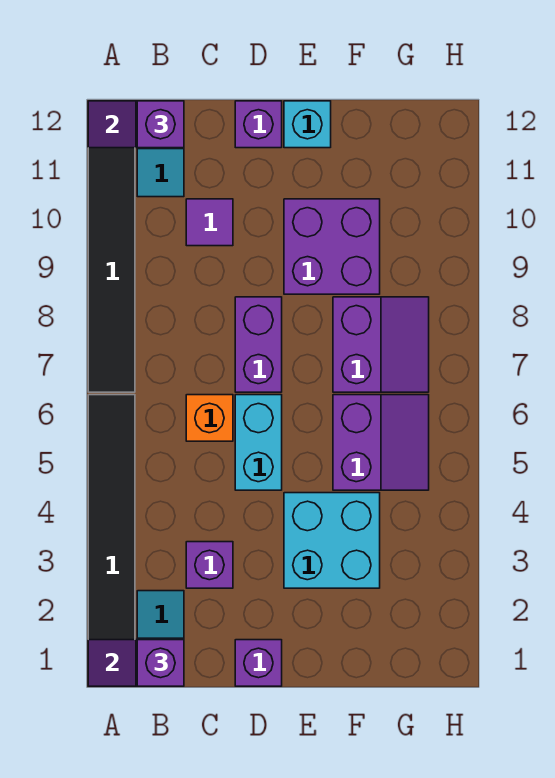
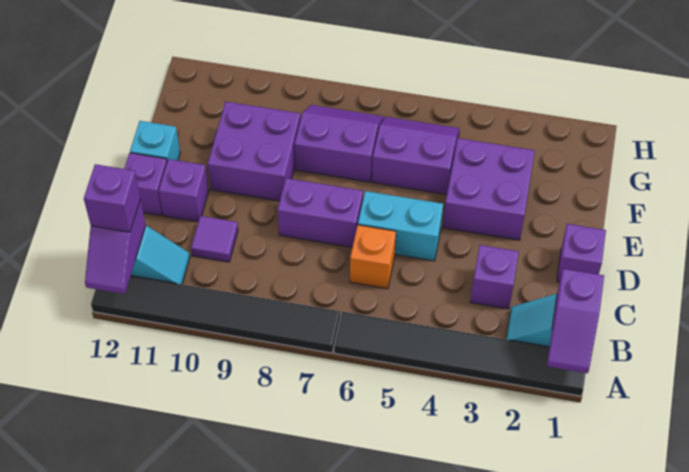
purple 1x1 brick [137,640,184,686] -> purple 1x1 brick moved to [159,159,209,222]
cyan 2x2 brick [284,493,380,588] -> purple 2x2 brick [443,138,535,240]

